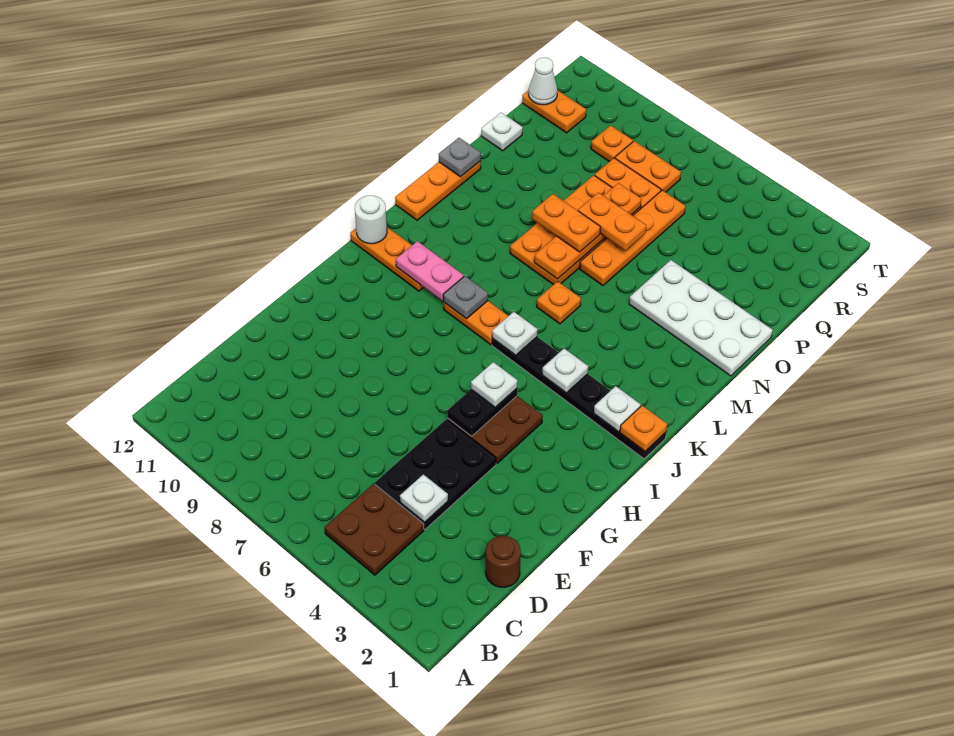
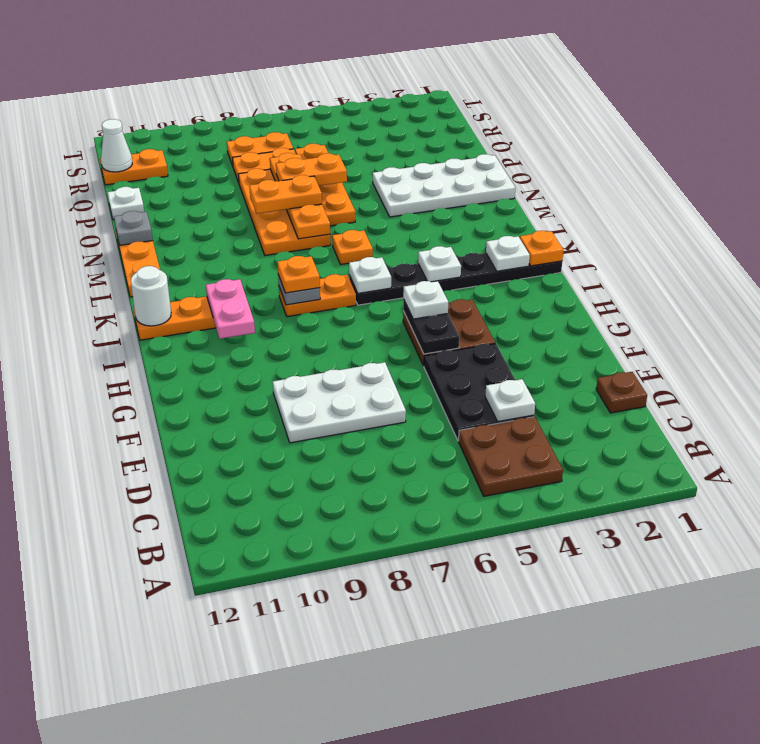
brown 1x1 round brick [486,536,521,587] -> brown 1x1 plate [596,372,647,413]
none -> white 2x3 plate [273,362,406,443]
pink 1x2 plate [396,241,464,301] -> pink 1x2 plate turned to [206,279,255,339]
orange 1x1 plate [591,125,633,162] -> orange 1x1 plate moved to [277,256,320,293]

